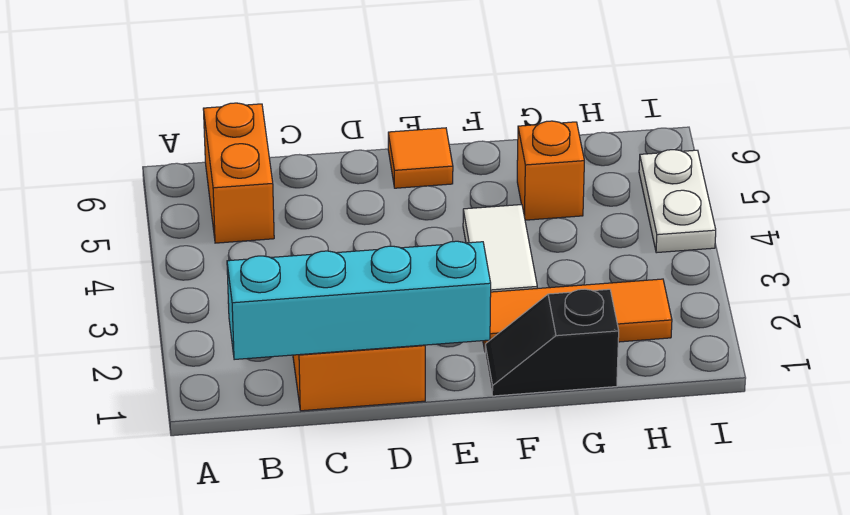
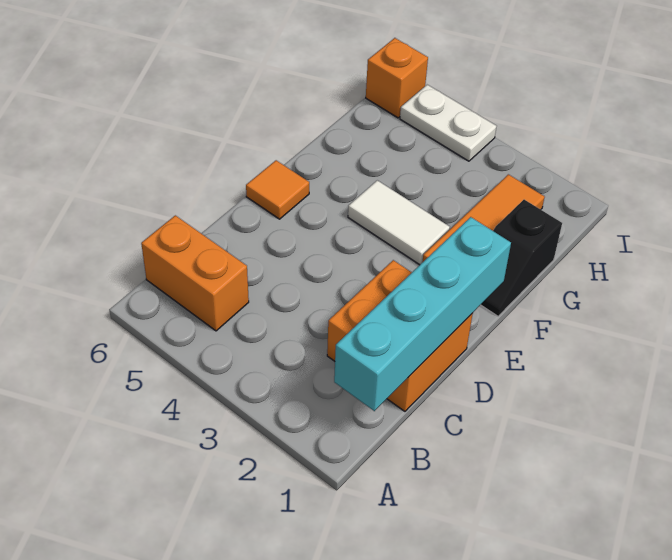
orange 1x1 brick [517,121,584,220] -> orange 1x1 brick moved to [366,38,428,118]

